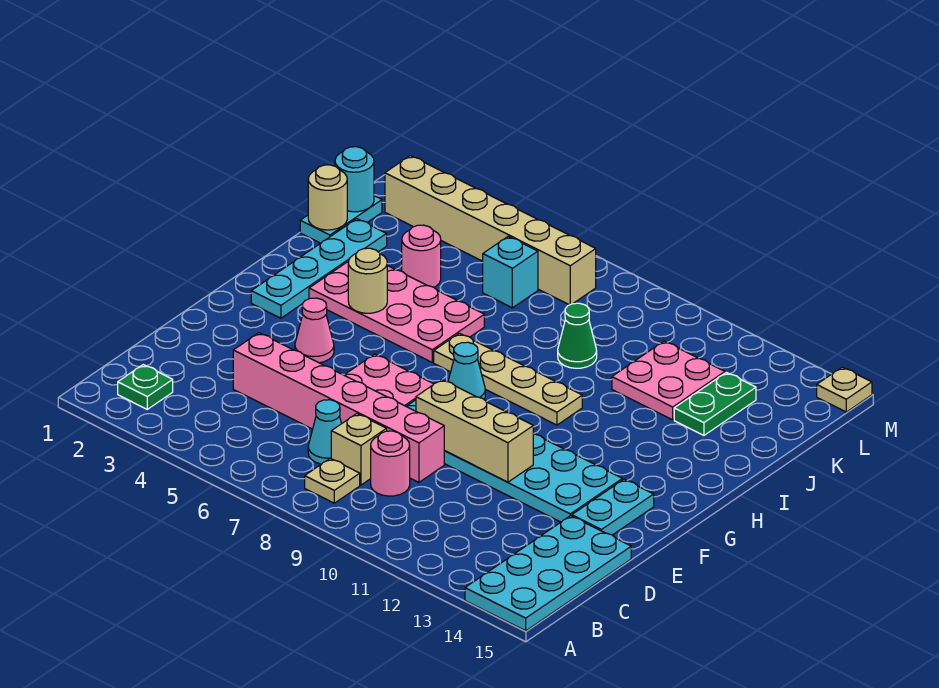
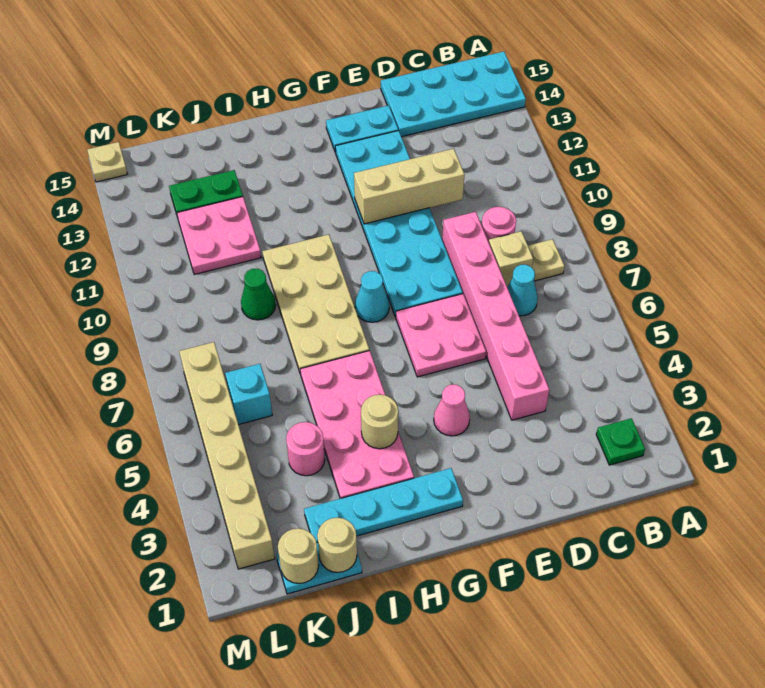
tan 1x3 brick [416,379,533,482] -> tan 1x3 brick turned to [354,149,465,224]
tan 1x4 plate [434,333,582,425] -> tan 2x4 plate [262,235,369,374]
cyan 1x1 round brick [335,147,374,212] -> tan 1x1 round brick [278,528,319,584]

